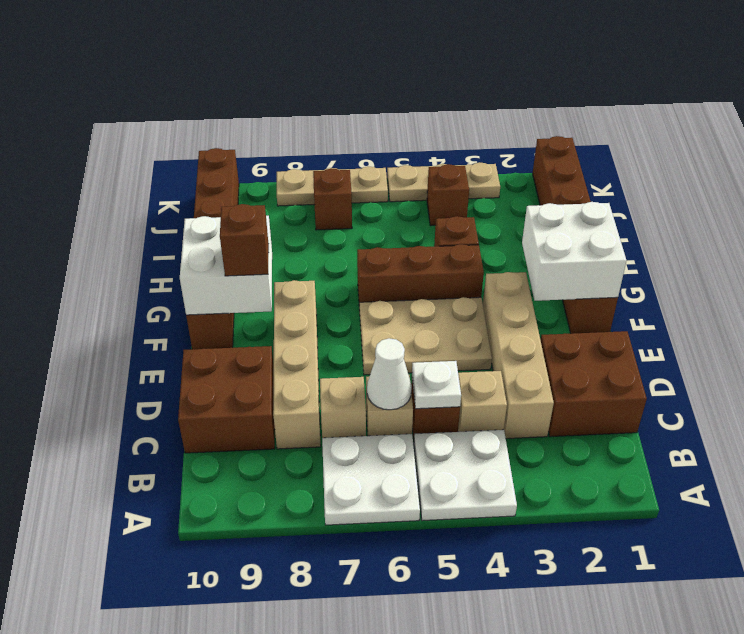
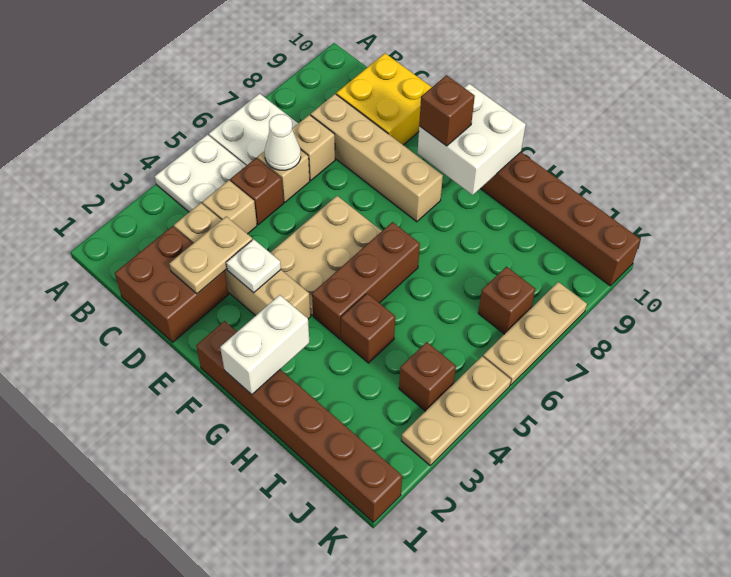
white 1x1 plate [412,361,461,409] -> white 1x1 plate moved to [226,239,281,293]
brown 2x2 brick [178,346,275,453] -> yellow 2x2 brick [336,53,432,145]
none -> tan 1x2 plate [169,216,252,294]
white 2x2 brick [522,202,626,301] -> white 1x2 brick [220,295,309,394]

